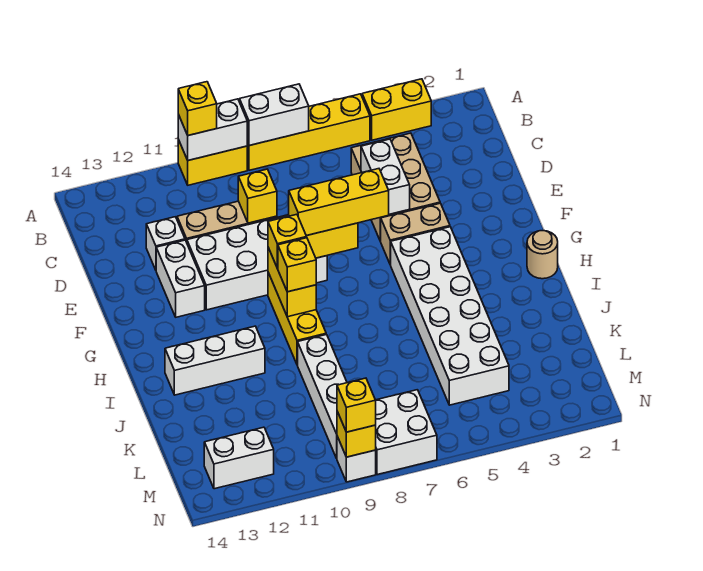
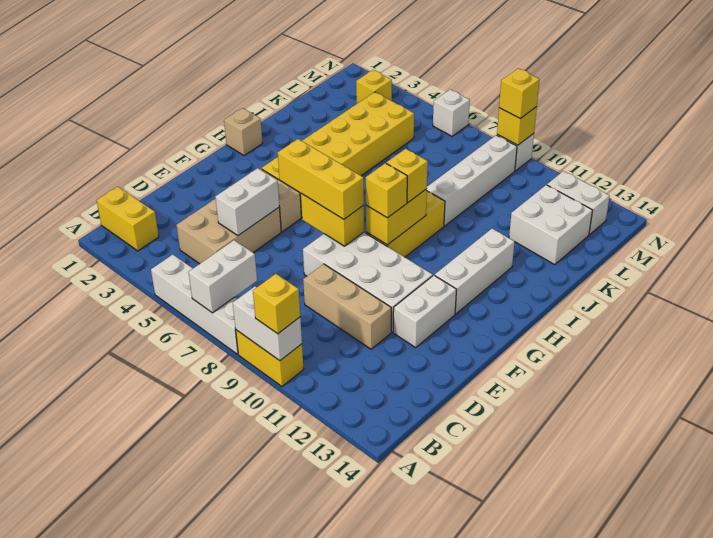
yellow 1x2 brick [362,79,431,140] -> yellow 1x2 brick moved to [97,187,159,251]
yellow 1x4 brick [247,94,370,170] -> white 1x4 brick [151,255,238,354]
white 1x2 brick [240,84,309,146] -> white 1x2 brick turned to [189,240,257,313]
yellow 1x1 brick [238,169,277,223] -> yellow 1x1 brick moved to [356,70,392,104]
white 1x1 brick [146,217,185,270] -> white 1x1 brick moved to [433,90,470,136]
white 2x6 brick [391,227,509,405] -> yellow 2x6 brick [262,92,414,217]
tan 1x1 round brick [527,231,558,279] -> tan 1x1 brick [224,108,263,156]
white 1x3 brick [165,326,265,395] -> white 1x3 brick turned to [435,229,515,314]
white 2x2 brick [376,390,437,475] -> white 2x2 brick moved to [509,185,593,265]

